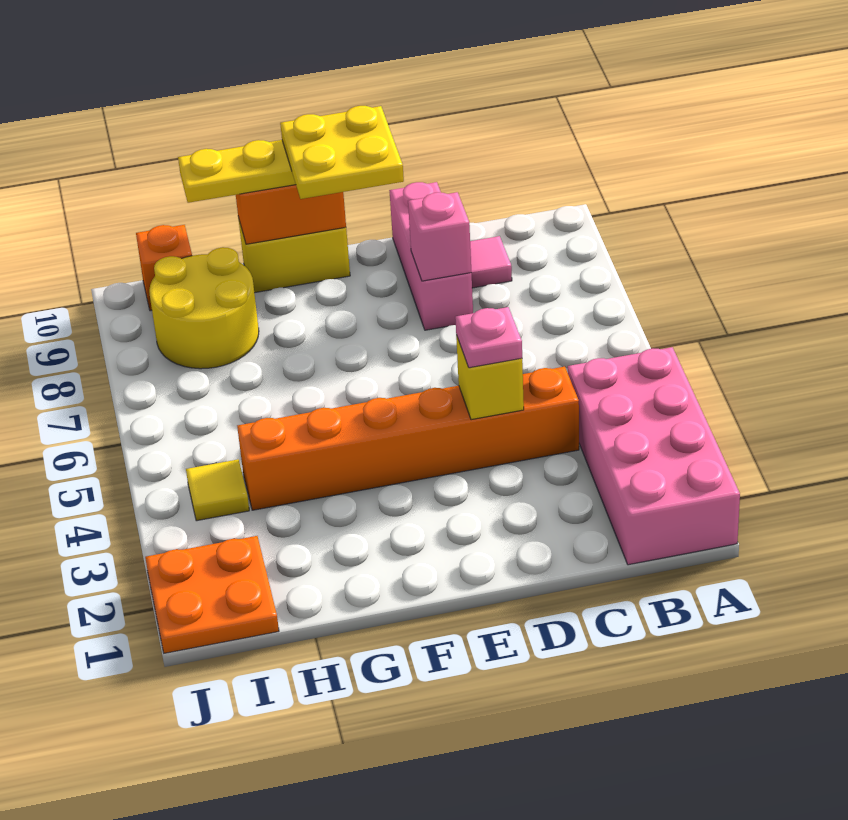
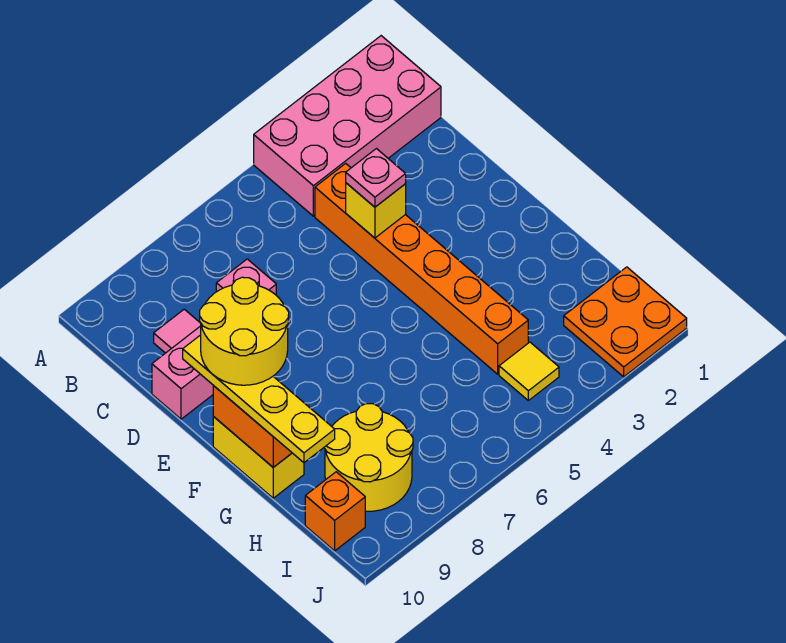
yellow 2x2 plate [280,106,404,199] -> yellow 2x2 round brick [200,277,289,385]

